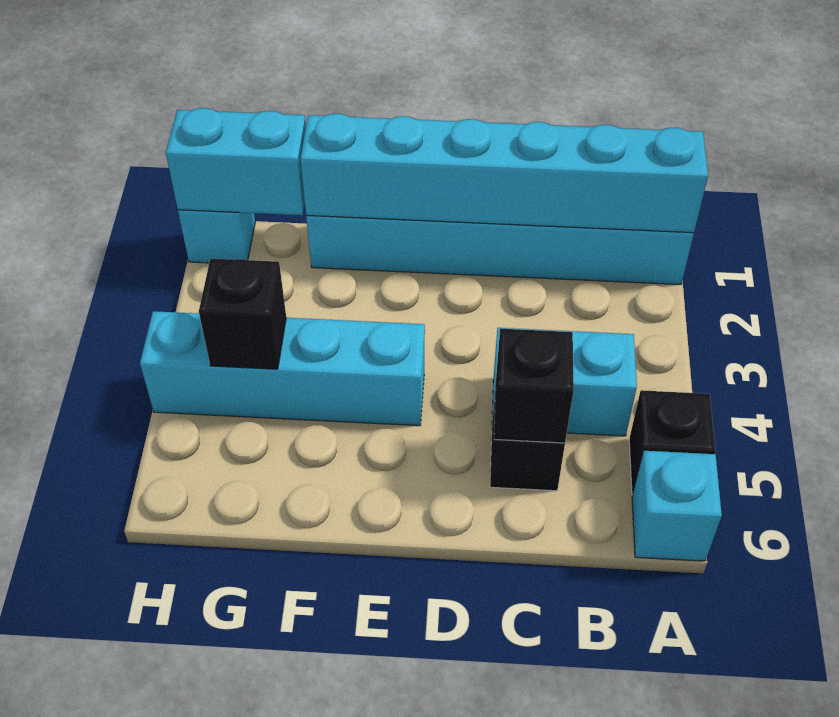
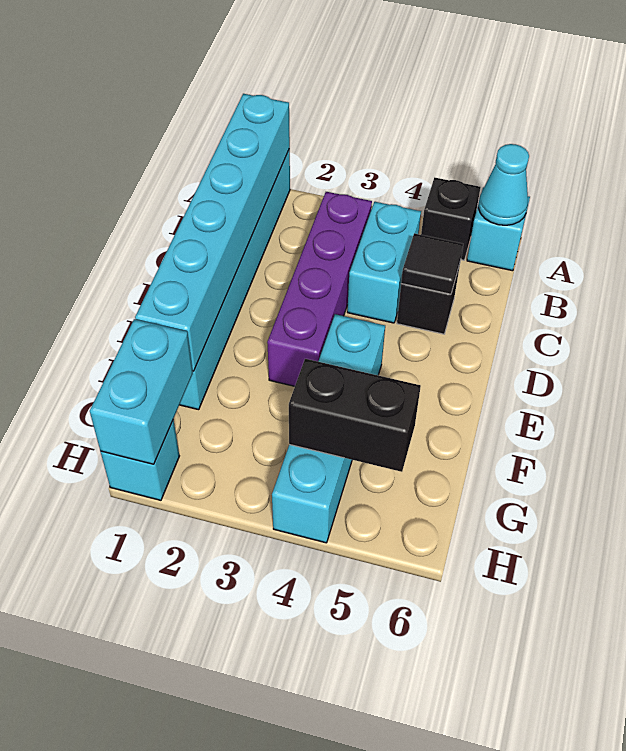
none -> cyan 1x1 cone [478,144,529,225]
none -> purple 1x4 brick [267,192,372,386]
black 1x1 brick [494,329,574,443] -> black 1x1 tile [401,233,463,294]
black 1x1 brick [199,259,286,369] -> black 1x2 brick [289,359,421,472]

